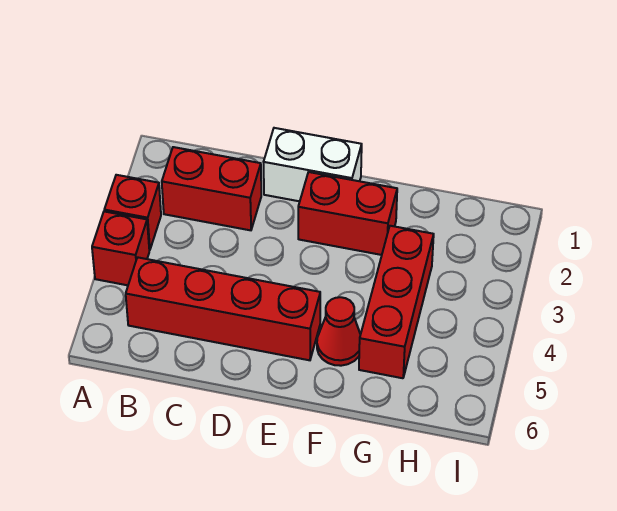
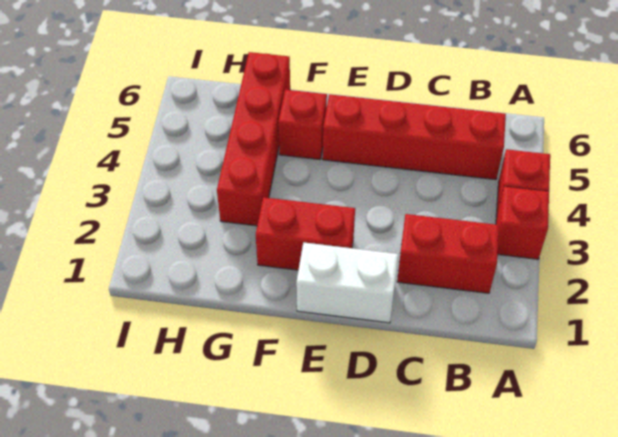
red 1x1 cone [317,297,361,366] -> red 1x1 brick [278,90,327,160]
red 1x3 brick [359,226,434,378] -> red 1x4 brick [217,52,290,226]

